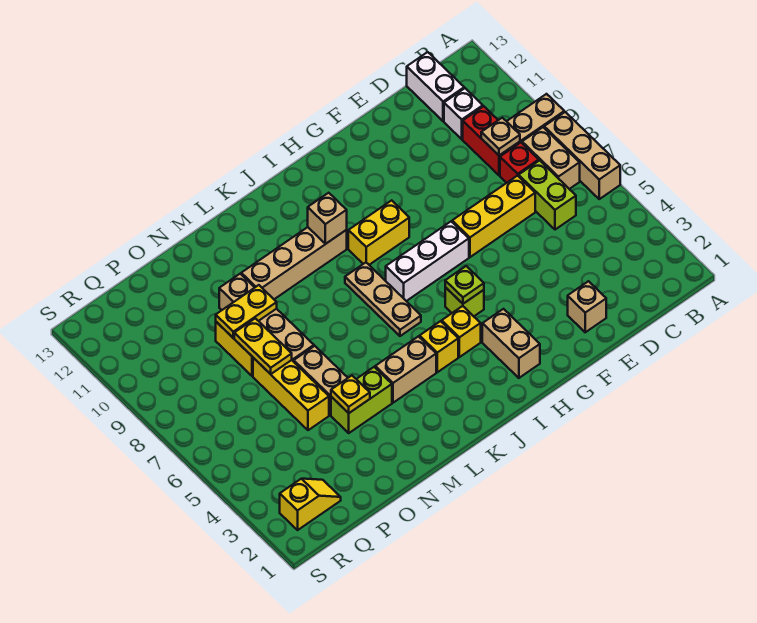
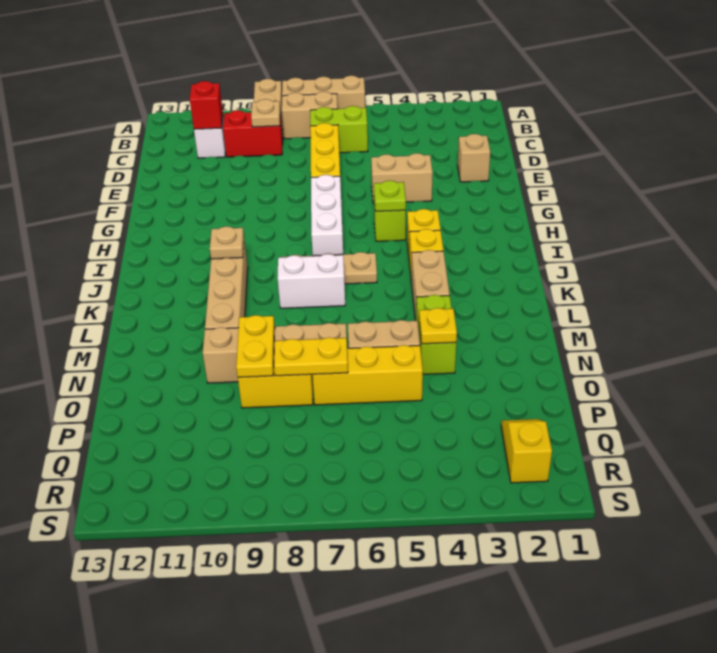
red 1x1 brick [500,143,539,183] -> red 1x1 brick moved to [190,81,223,129]
white 1x2 brick [407,52,464,121] -> white 1x2 brick moved to [278,254,345,308]
tan 1x2 brick [482,309,540,378] -> tan 1x2 brick moved to [371,153,433,203]
yellow 1x2 brick [348,200,409,265] -> none
tan 1x1 brick [308,193,347,244] -> tan 1x1 plate [210,226,244,259]

